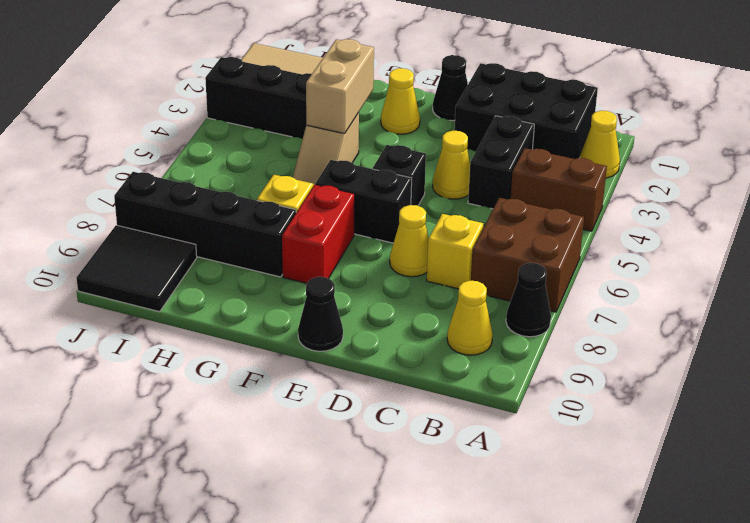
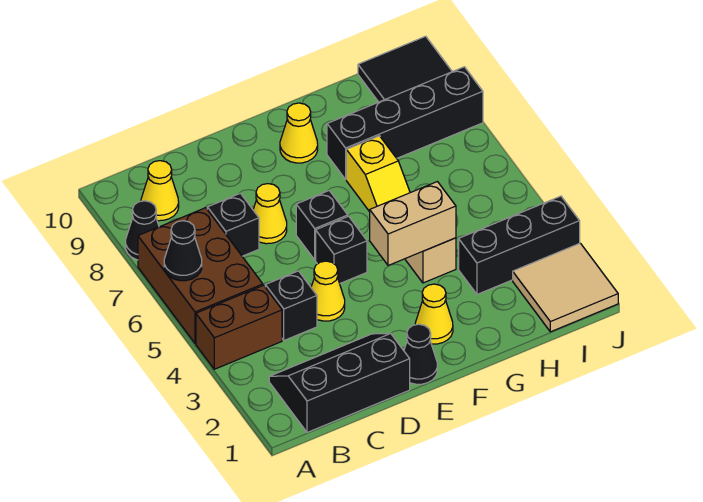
yellow 1x1 cone [580,111,620,178] -> yellow 1x1 cone moved to [280,103,318,163]
brown 2x2 brick [471,198,584,312] -> brown 2x3 brick [138,208,263,343]
black 2x3 brick [454,63,598,159] -> black 2x3 slope [269,333,410,433]
black 1x2 brick [468,116,534,209] -> black 1x1 brick [265,271,317,340]
yellow 1x1 brick [427,214,483,289] -> black 1x1 brick [207,193,259,256]
black 1x2 brick [315,160,412,243] -> black 1x1 brick [296,191,348,260]
black 1x1 cone [298,277,343,351] -> black 1x1 cone moved to [164,221,202,281]
red 1x2 brick [282,185,355,283] -> none
tan 1x2 brick [306,39,374,134] -> tan 1x2 brick turned to [370,182,456,266]

